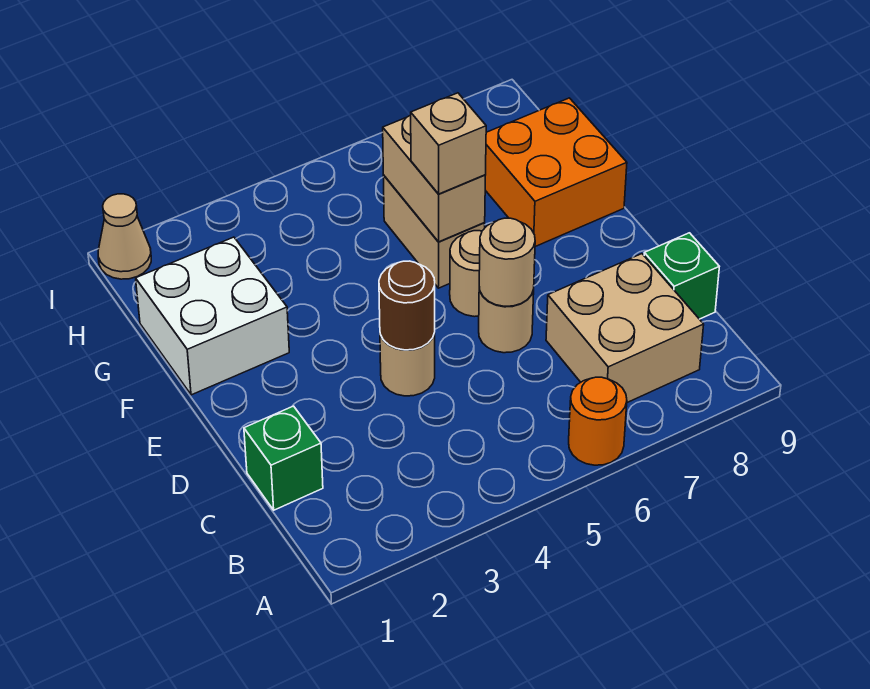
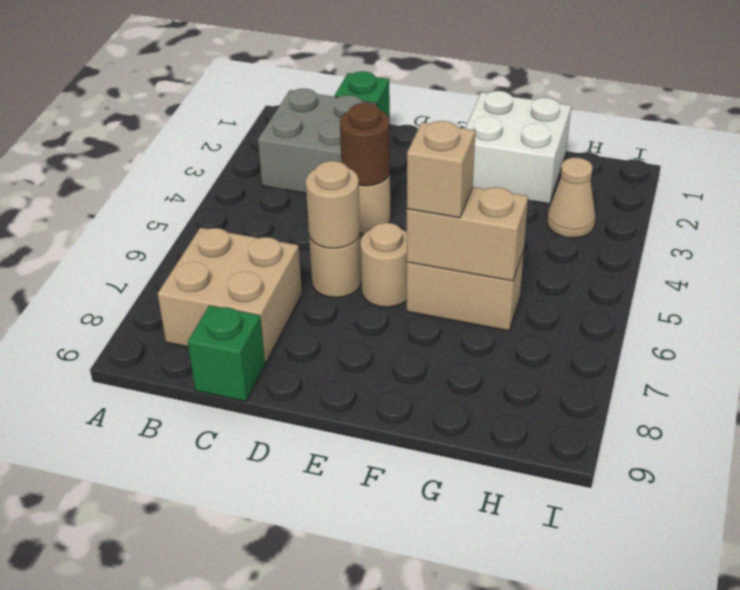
orange 1x1 round brick [569,377,627,465] -> none
none -> grey 2x2 brick [258,89,376,193]
orange 2x2 brick [485,98,627,247] -> none
tan 1x1 cone [98,194,151,279] -> tan 1x1 cone moved to [547,158,595,238]

